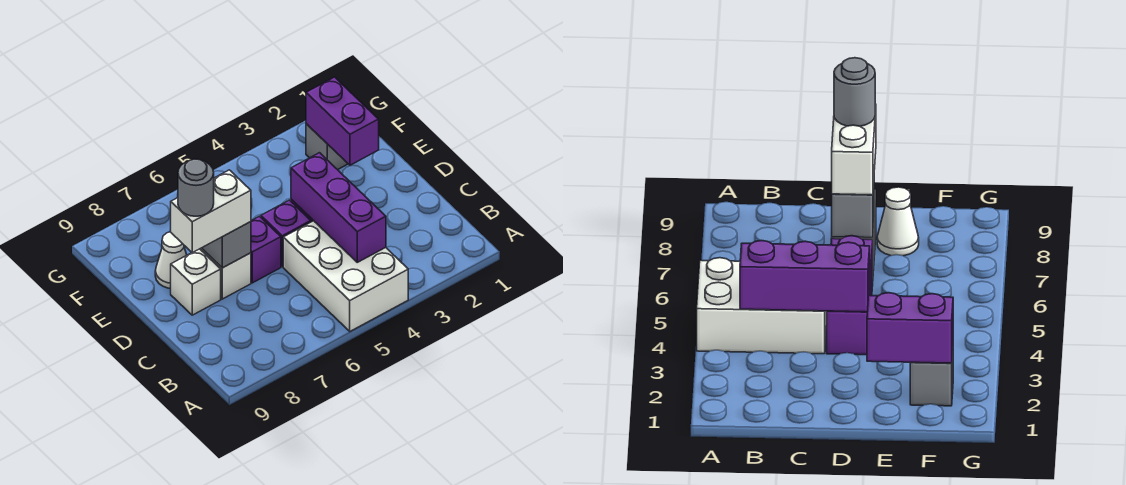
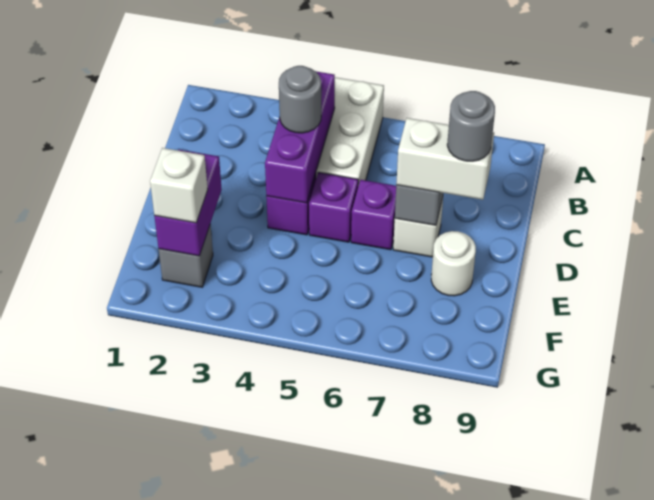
none -> grey 1x1 round brick [279,66,321,133]
white 1x1 brick [171,249,221,315] -> white 1x1 brick moved to [150,148,208,223]
white 1x1 cone [155,232,187,288] -> white 1x1 round brick [431,231,476,296]

